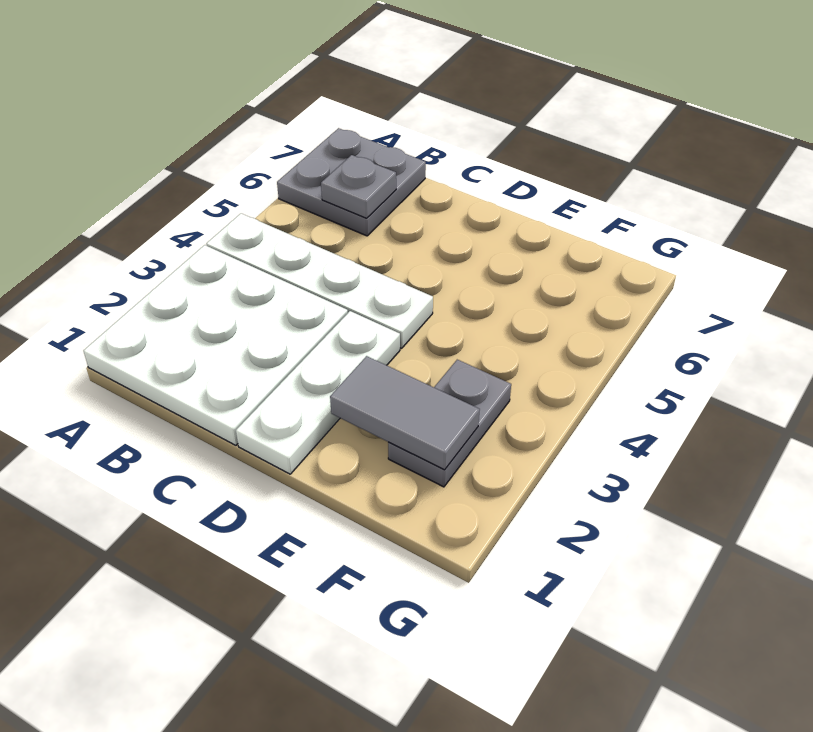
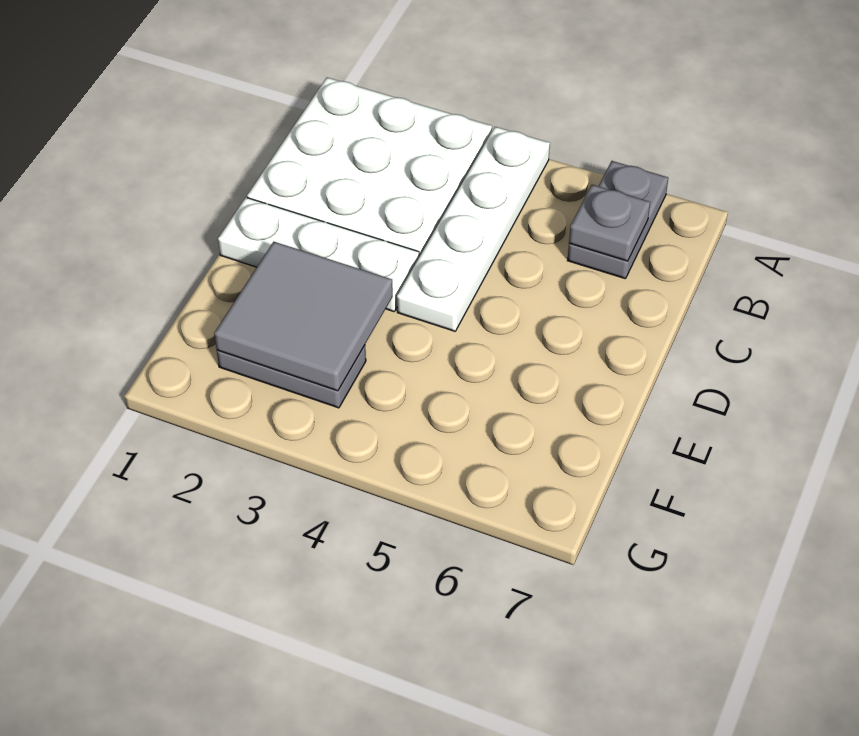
grey 2x2 plate [277,128,426,236] -> grey 1x2 plate [567,161,668,279]
grey 1x2 tile [330,356,480,470] -> grey 2x2 tile [214,242,393,391]

